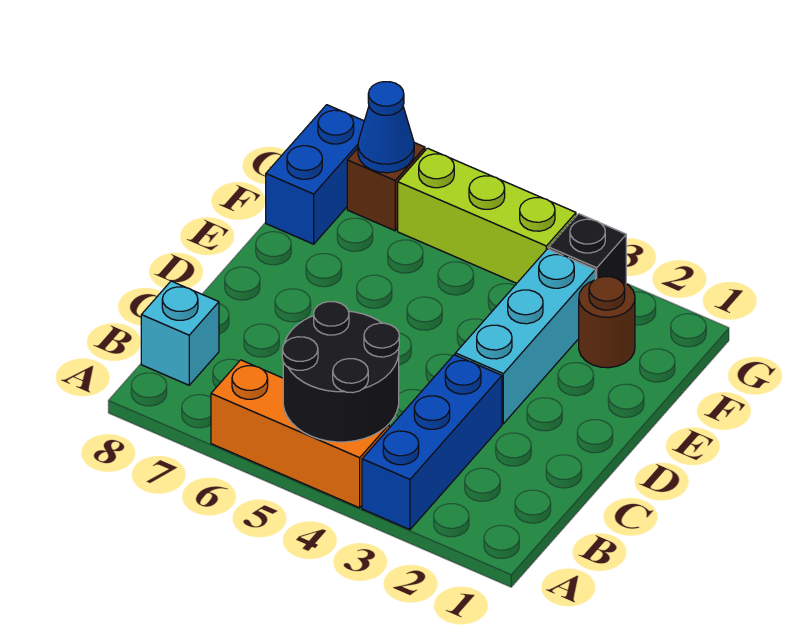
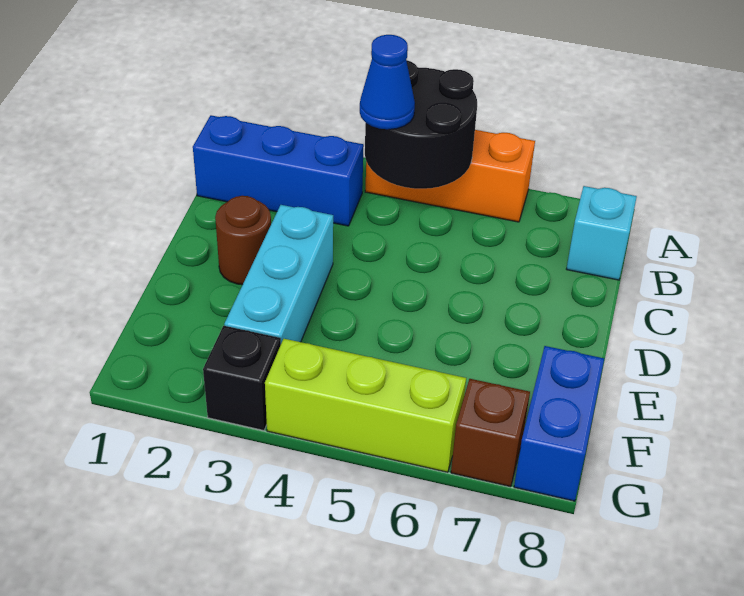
blue 1x3 brick [362,355,502,530] -> blue 1x3 brick turned to [193,115,364,226]
brown 1x1 round brick [579,277,635,368] -> brown 1x1 round brick moved to [215,196,271,285]
blue 1x1 cone [358,82,414,173] -> blue 1x1 cone moved to [360,35,415,129]

